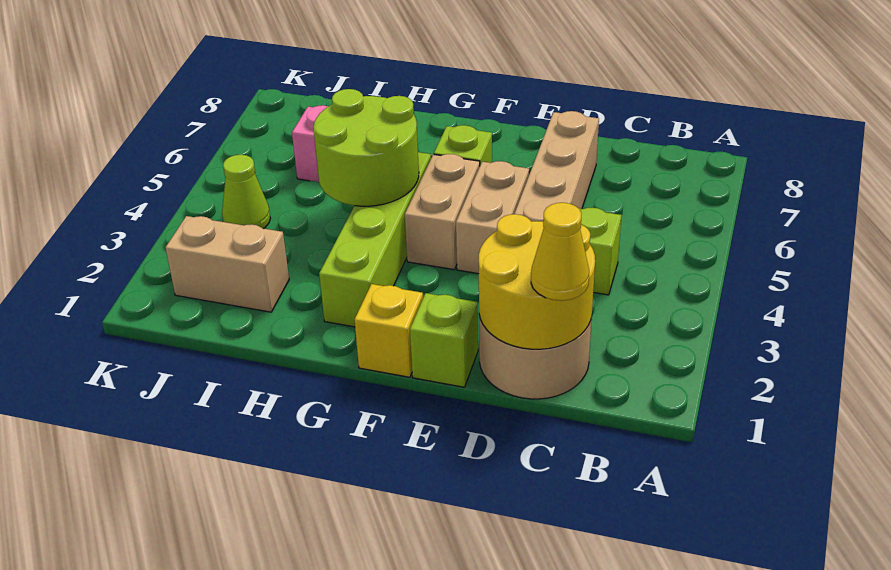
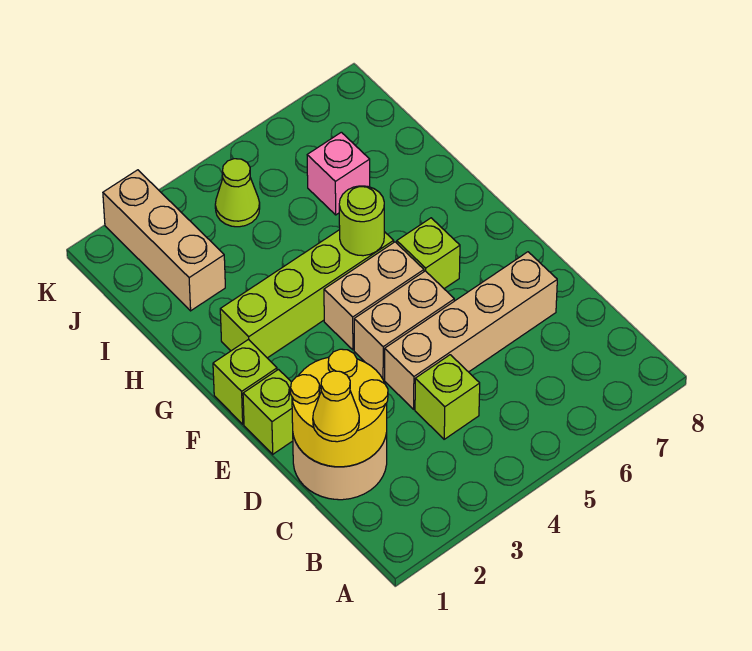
yellow 1x1 brick [354,284,423,377] -> lime 1x1 brick [213,339,277,424]
lime 2x2 round brick [313,89,419,206] -> lime 1x1 round brick [339,186,384,256]
tan 1x2 brick [165,216,289,312] -> tan 1x3 brick [103,170,225,311]

